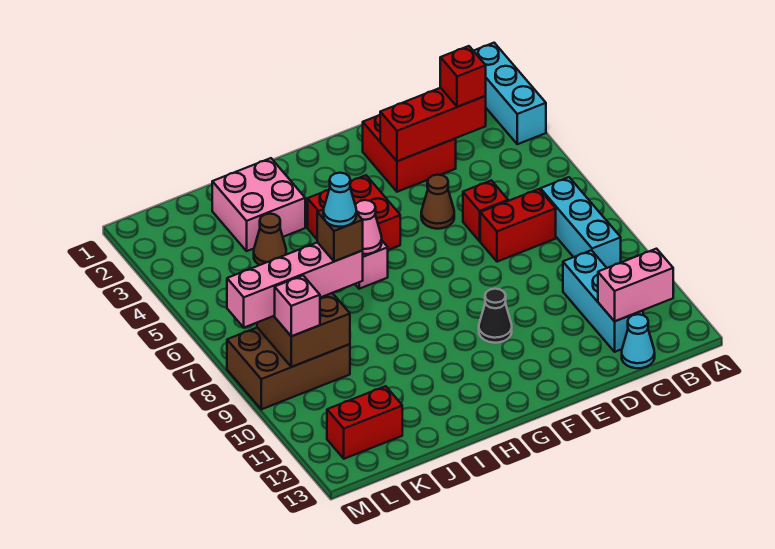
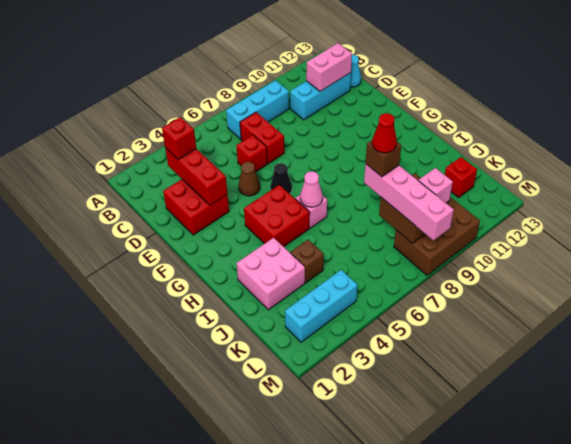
cyan 1x3 brick [474,43,546,144] -> cyan 1x3 brick moved to [285,270,357,342]
pink 1x2 brick [598,249,673,321] -> pink 1x2 brick turned to [306,43,352,91]
black 1x1 cone [479,289,512,343] -> black 1x1 cone moved to [270,163,292,194]
brown 1x1 cone [254,214,286,265] -> brown 1x1 brick [290,240,324,283]
cyan 1x1 cone [323,173,356,227] -> red 1x1 cone [372,113,397,153]
brown 2x3 brick [227,328,350,409] -> brown 2x3 brick turned to [394,197,480,275]
red 1x2 brick [327,386,402,459] -> red 1x1 brick [445,157,477,198]

